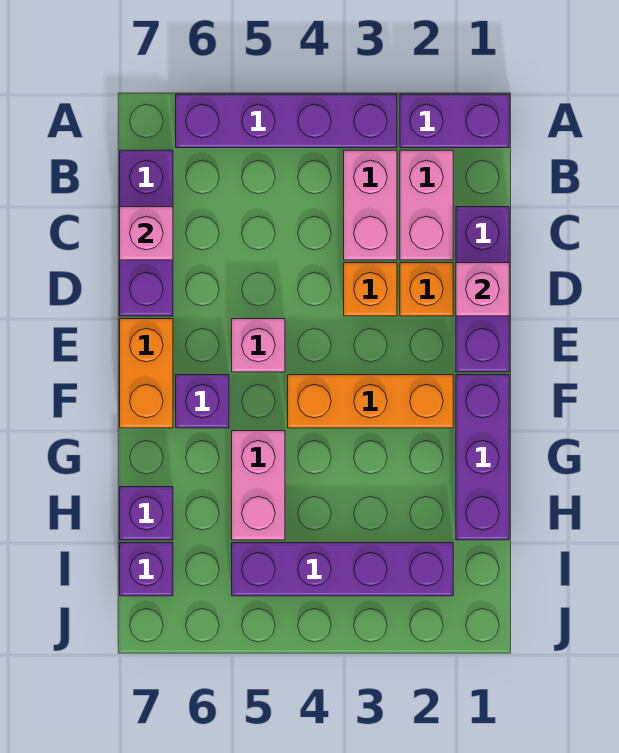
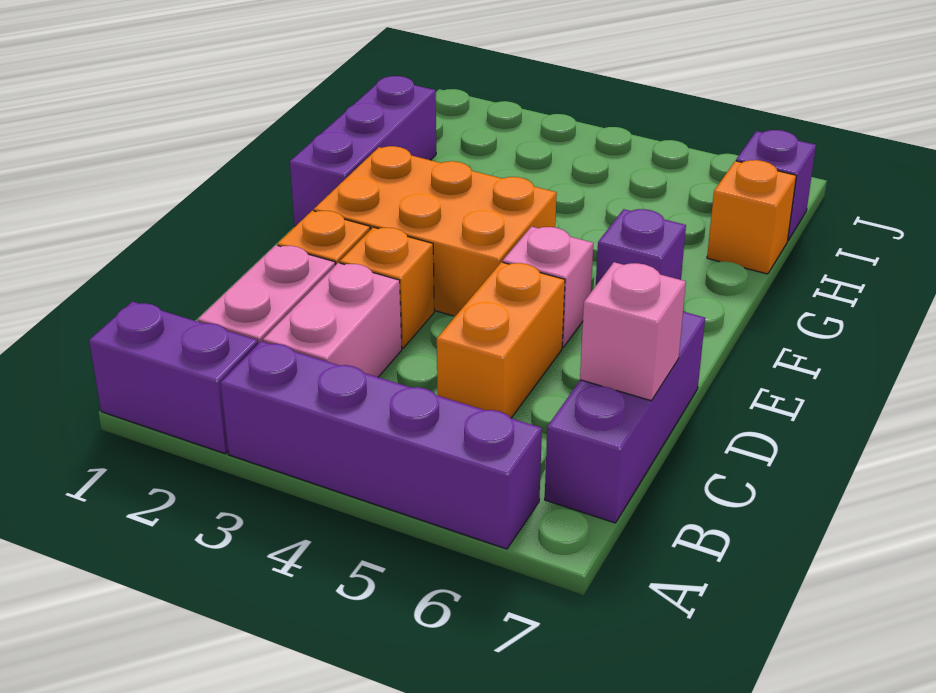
purple 1x3 brick [456,207,509,372] -> none
pink 1x1 brick [456,263,509,316] -> none
orange 1x2 brick [120,319,173,428] -> orange 1x2 brick moved to [437,262,565,418]
orange 1x3 brick [288,375,453,428] -> orange 2x3 brick [314,146,557,316]
pink 1x2 brick [232,431,285,540] -> none
purple 1x1 brick [120,487,173,540] -> orange 1x1 brick [707,160,796,274]
purple 1x4 brick [232,543,453,596] -> none

